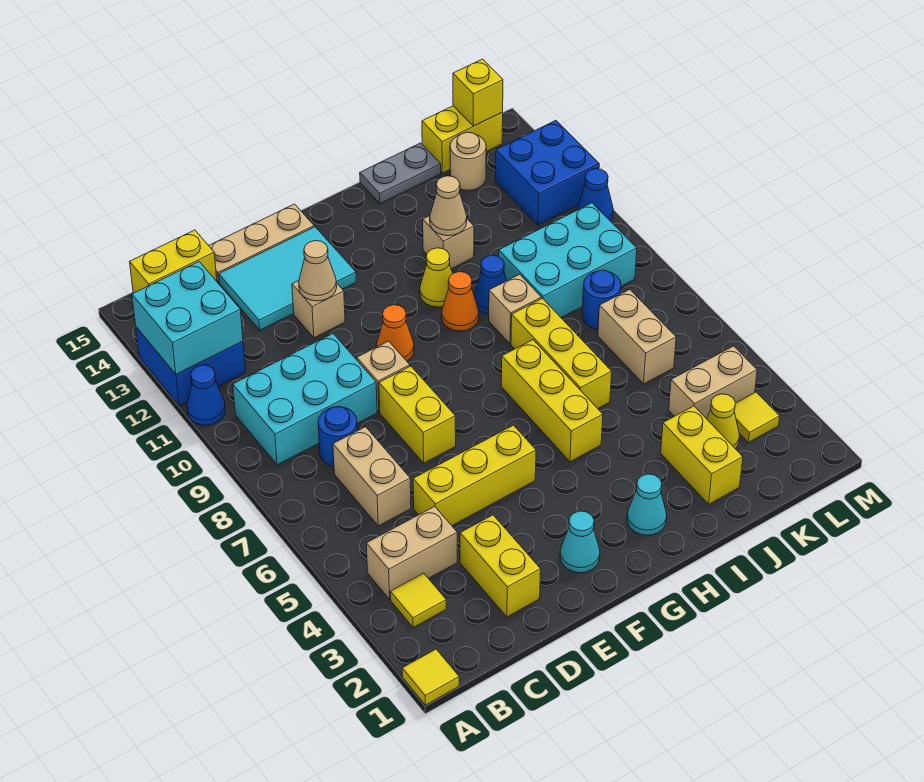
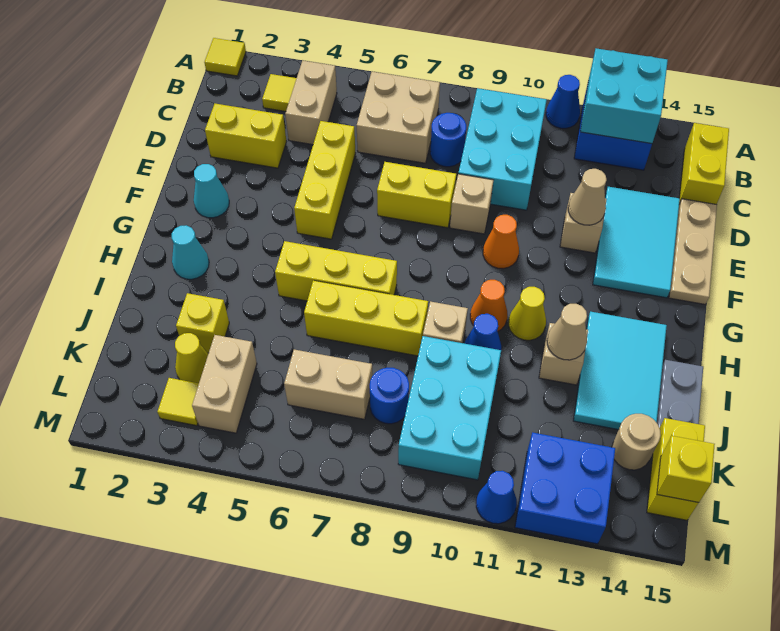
tan 1x2 brick [333,427,411,526] -> tan 2x2 brick [357,72,440,163]
none -> cyan 2x3 tile [574,312,667,430]
yellow 1x2 brick [661,406,743,504] -> yellow 1x1 brick [176,293,229,353]

